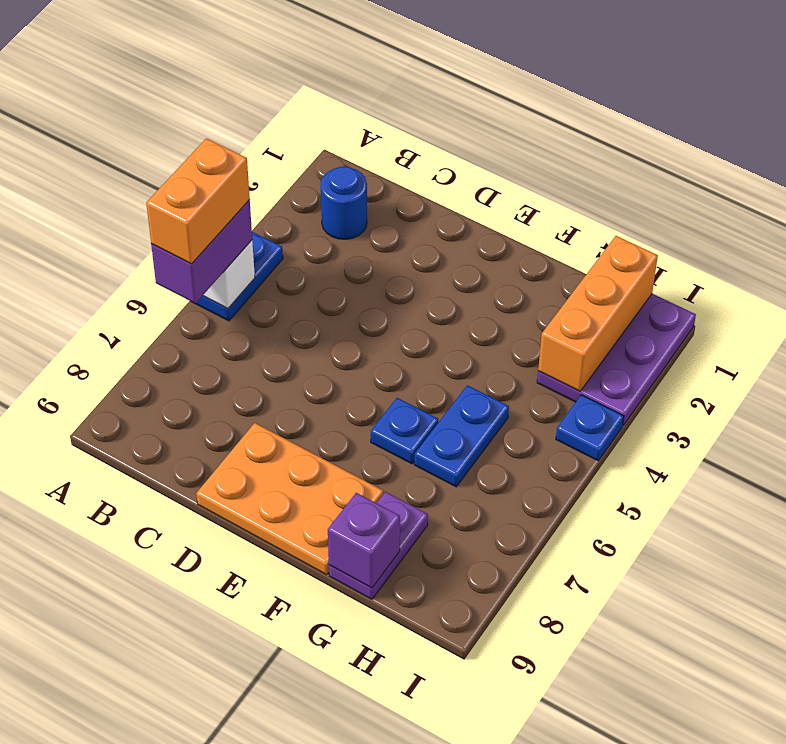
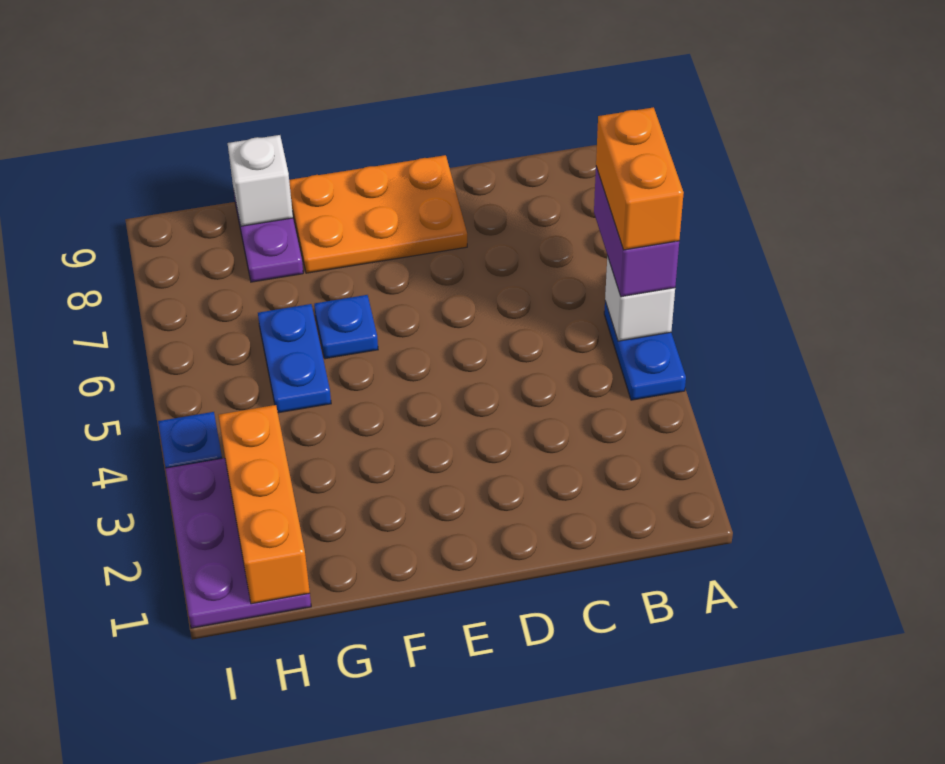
blue 1x1 round brick [321,166,367,239] -> none
purple 1x1 brick [328,493,400,588] -> white 1x1 brick [228,135,293,226]

